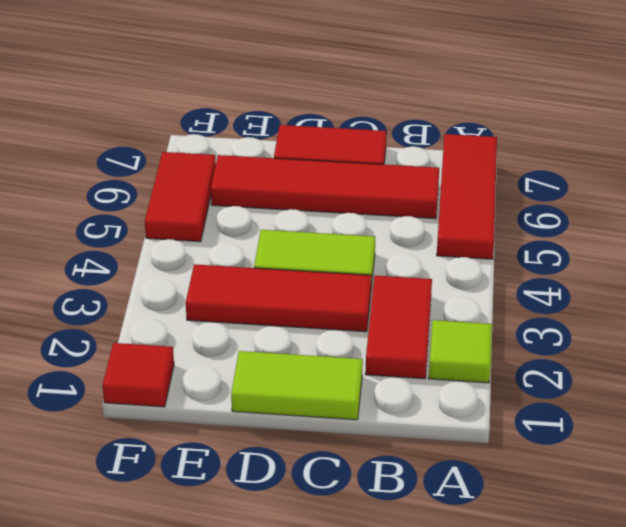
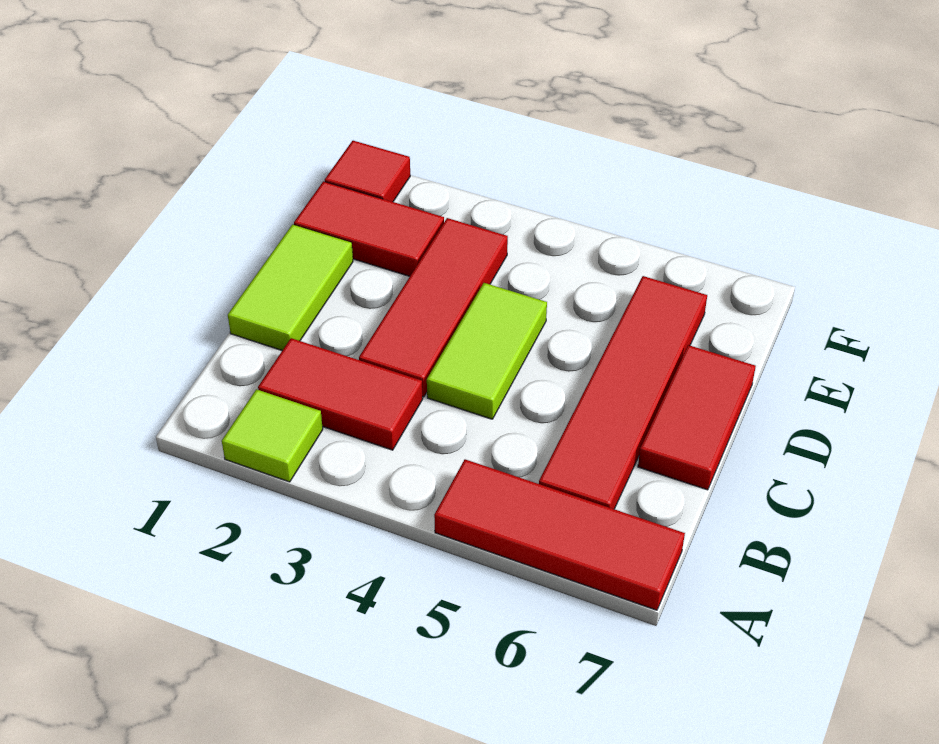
red 1x2 tile [145,152,216,242] -> red 1x2 tile moved to [294,181,444,276]

